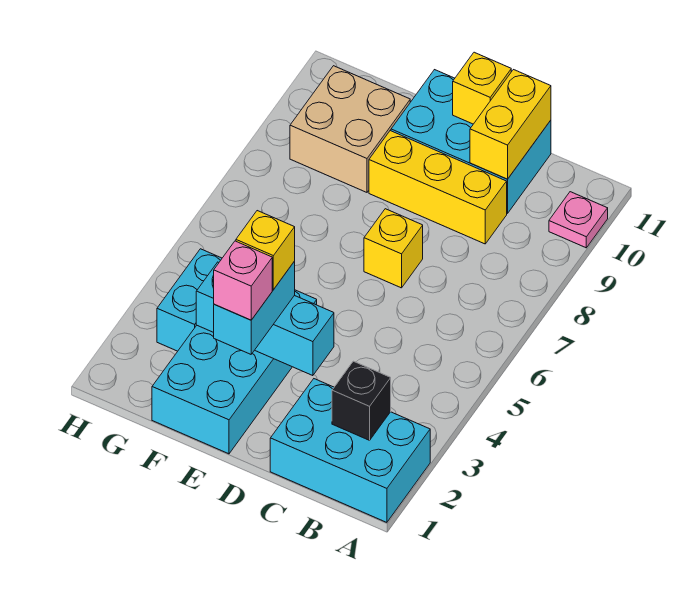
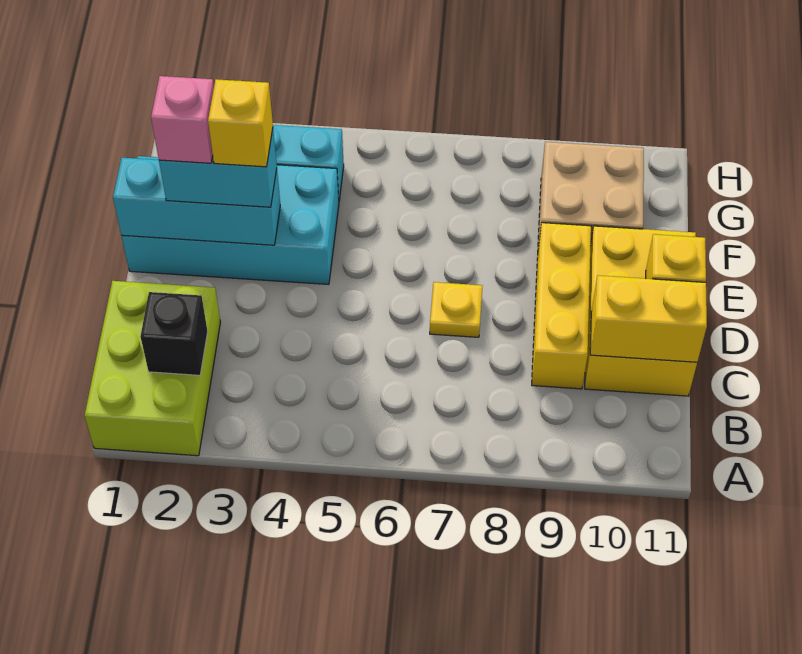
cyan 2x3 brick [270,379,430,522] -> lime 2x3 brick [84,281,220,456]
pink 1x1 plate [549,192,608,248] -> none
cyan 2x3 brick [391,70,551,214] -> yellow 2x3 brick [585,226,697,396]
cyan 1x3 brick [196,262,334,376] -> cyan 1x3 brick turned to [113,158,280,245]
yellow 1x1 brick [364,209,423,288] -> yellow 1x1 plate [430,282,482,337]

